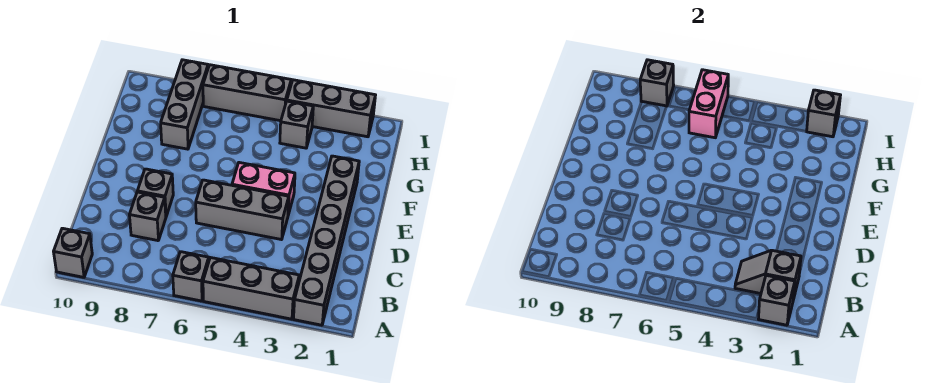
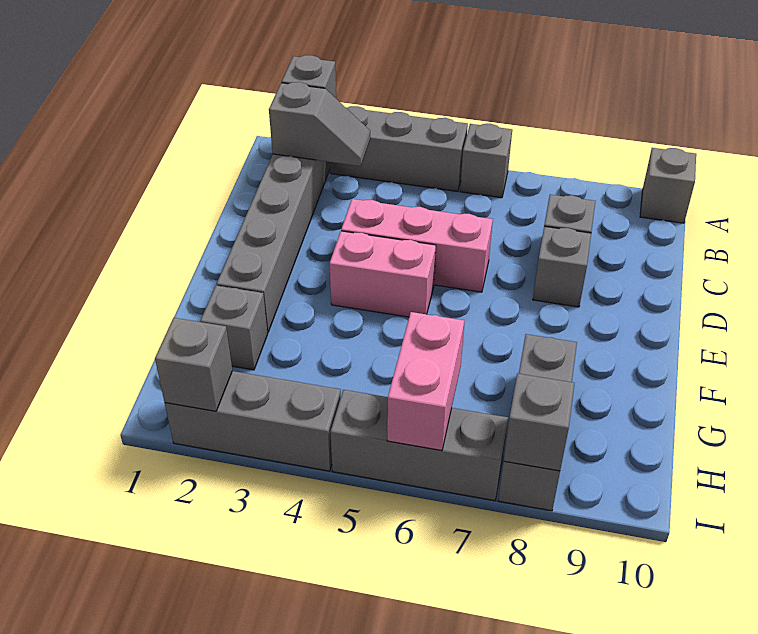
grey 1x3 brick [196,180,289,240] -> pink 1x3 brick [341,199,493,292]
grey 1x1 brick [280,101,313,148] -> grey 1x1 brick moved to [200,285,268,370]

